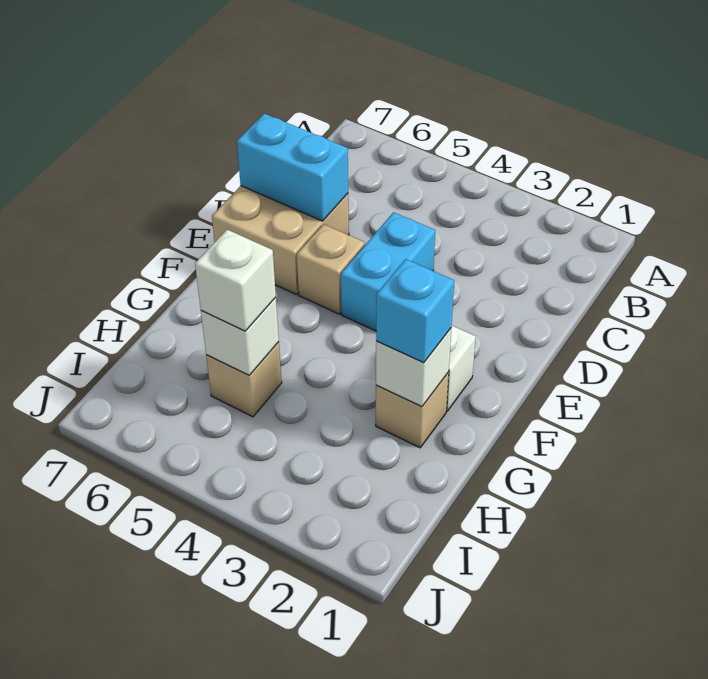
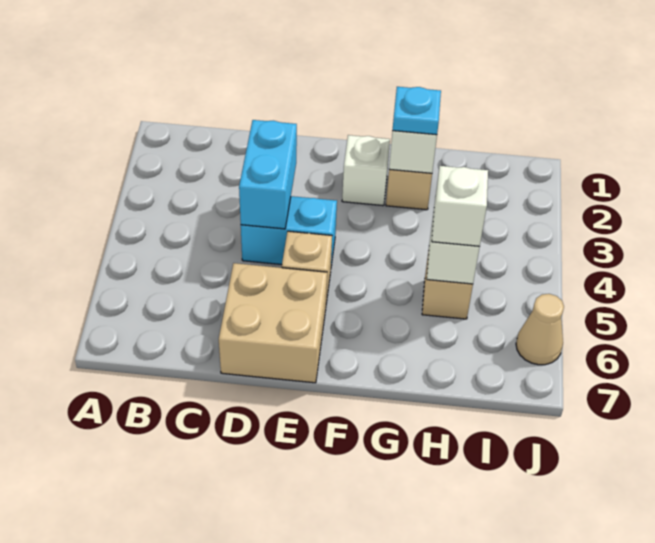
cyan 1x2 brick [237,114,348,221] -> cyan 1x2 brick moved to [239,120,297,229]
cyan 1x1 brick [376,259,454,363] -> cyan 1x1 plate [393,87,441,135]
none -> tan 1x1 cone [516,294,564,365]

